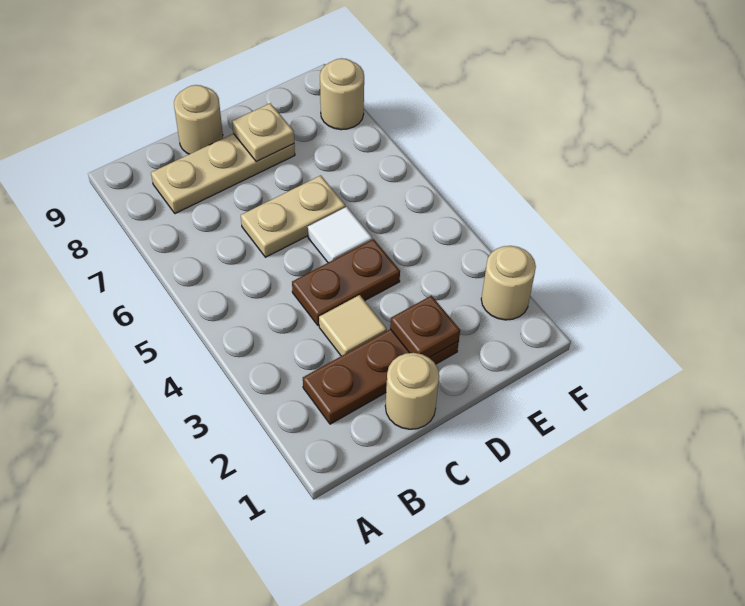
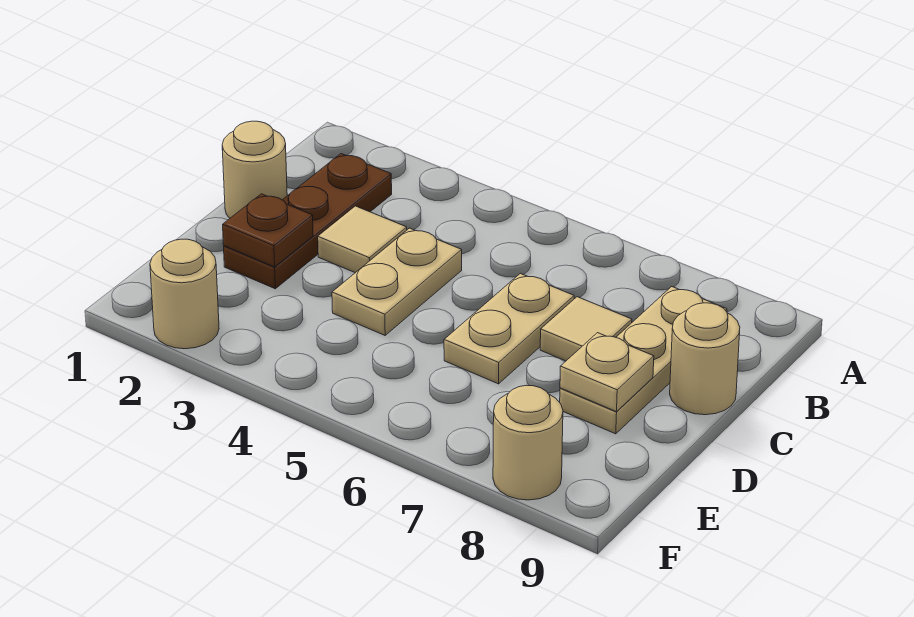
brown 1x2 plate [292,239,400,326] -> tan 1x2 plate [332,228,462,335]
none -> tan 1x1 tile [540,297,632,361]
white 1x1 tile [308,207,372,262] -> none

